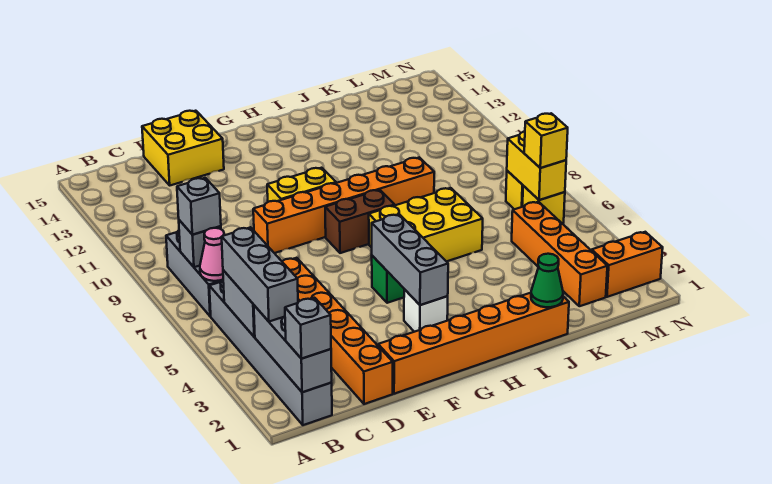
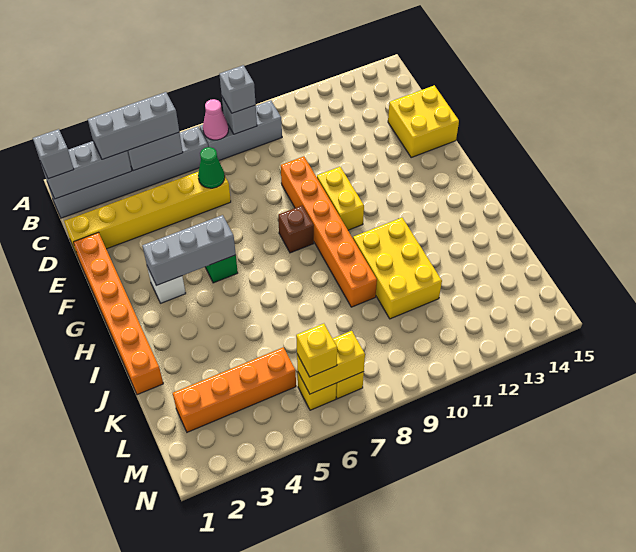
orange 1x6 brick [282,258,393,404] -> yellow 1x6 brick [64,172,231,257]
brown 1x2 brick [325,190,395,253] -> brown 1x1 brick [278,206,314,253]
yellow 2x3 brick [369,188,483,261] -> yellow 2x3 brick moved to [353,218,442,319]
green 1x1 cone [531,254,563,307] -> green 1x1 cone moved to [198,147,225,188]
orange 1x2 brick [592,232,663,297] -> none

